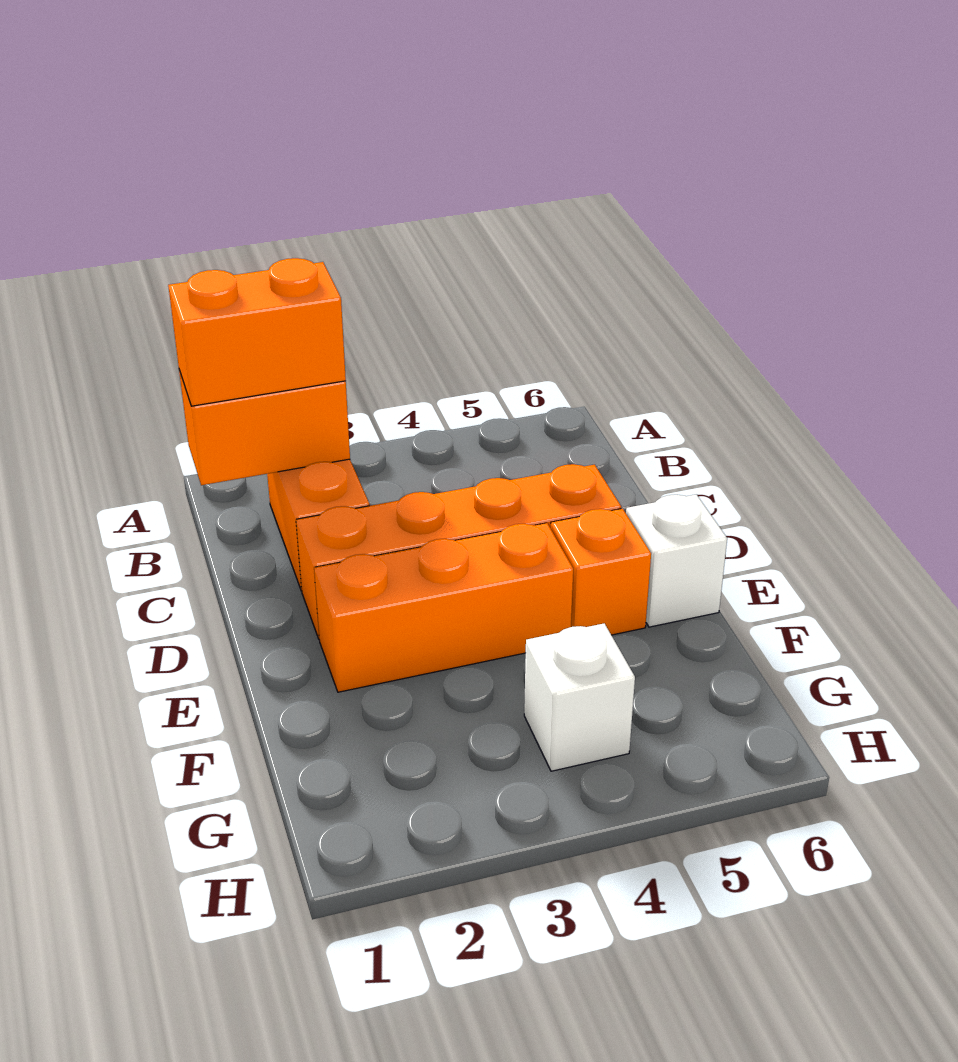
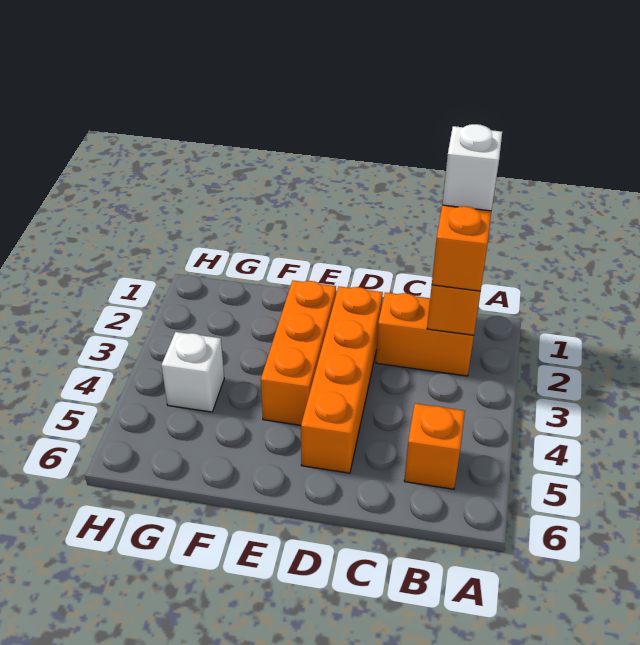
orange 1x1 brick [551,509,651,635] -> orange 1x1 brick moved to [404,403,465,489]
white 1x1 brick [626,495,727,627] -> white 1x1 brick moved to [442,124,502,211]

